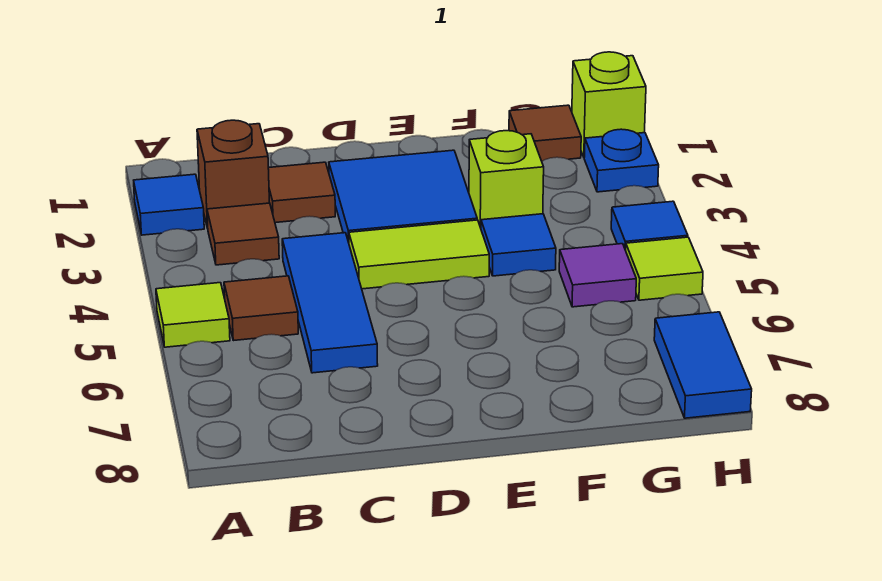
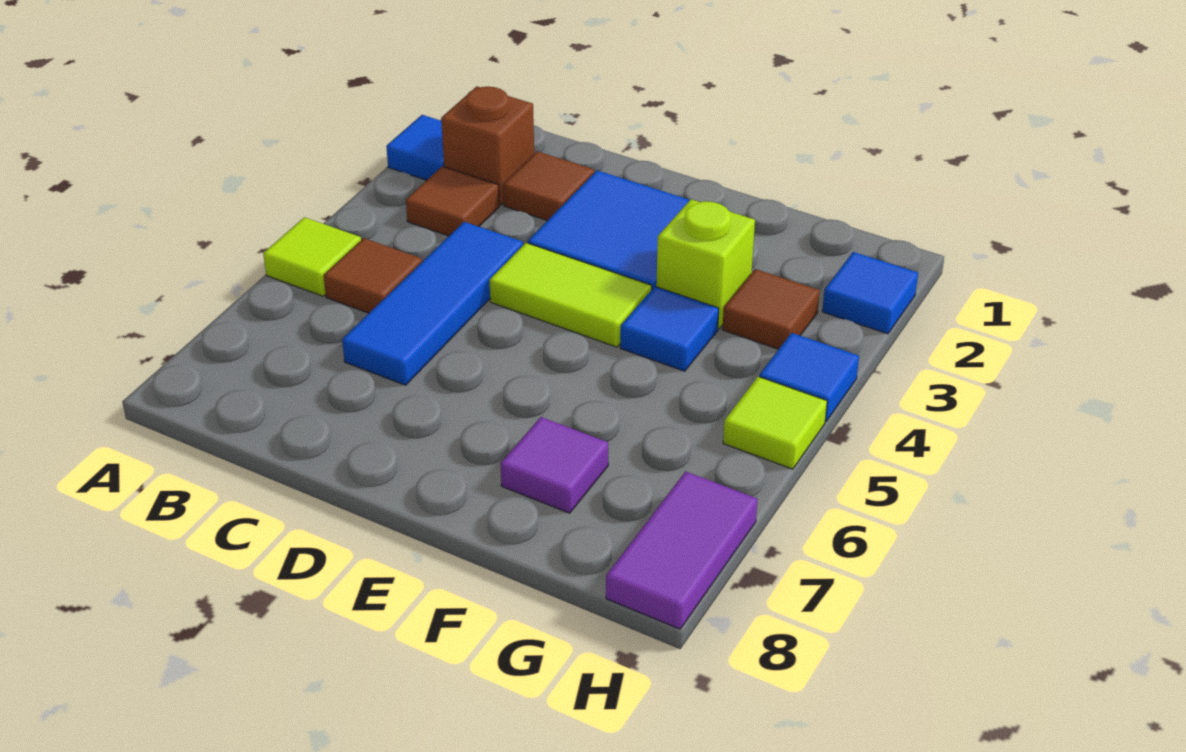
brown 1x1 tile [509,105,581,161] -> brown 1x1 tile moved to [722,269,820,349]
purple 1x1 tile [559,244,636,307] -> purple 1x1 tile moved to [501,417,608,513]
lime 1x1 brick [572,52,646,157] -> none
blue 1x1 plate [584,129,659,192] -> blue 1x1 tile [822,252,918,334]
blue 1x2 tile [654,312,752,418] -> purple 1x2 tile [606,472,757,629]

